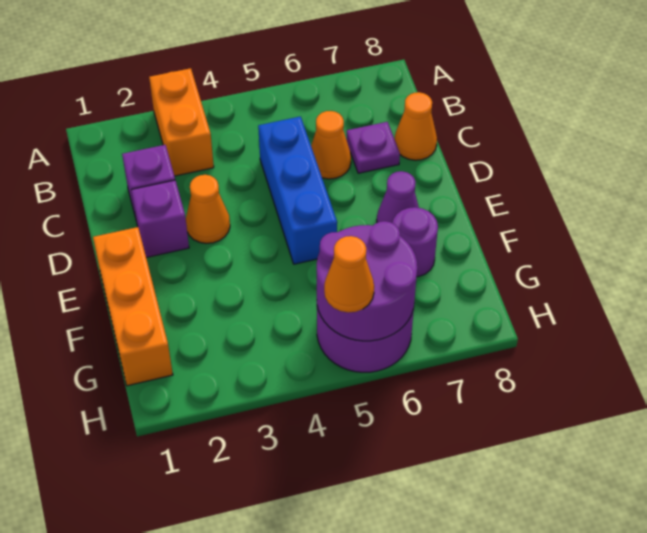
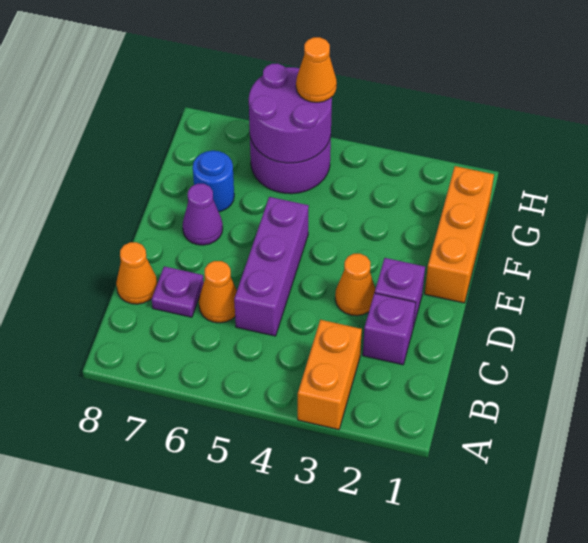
blue 1x3 brick [258,117,337,264] -> purple 1x3 brick [234,197,309,336]
purple 1x1 round brick [392,207,438,277] -> blue 1x1 round brick [193,151,234,212]

